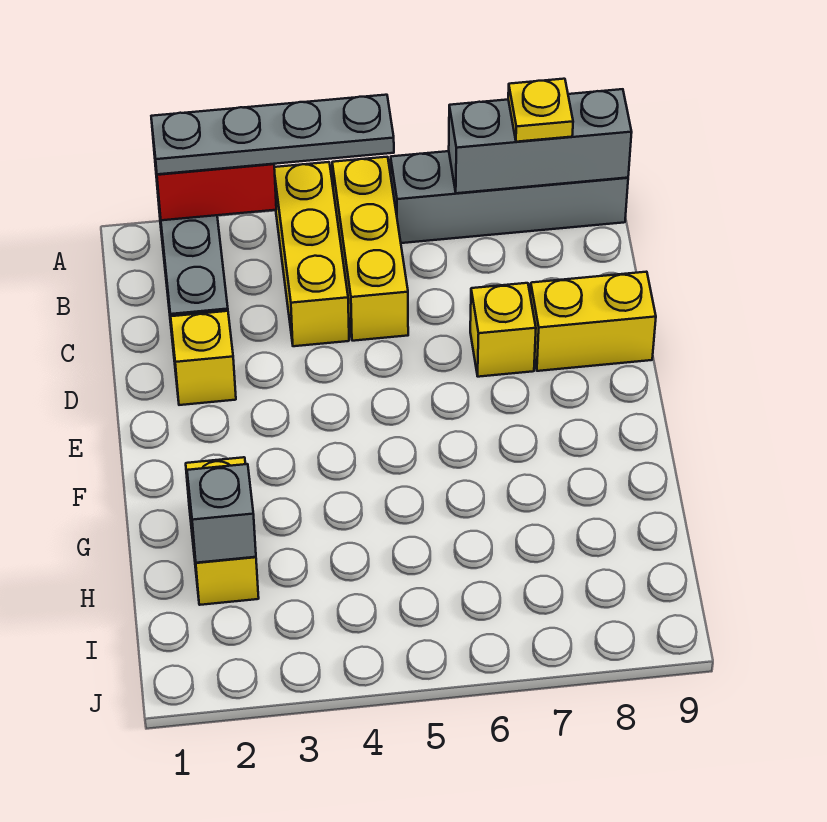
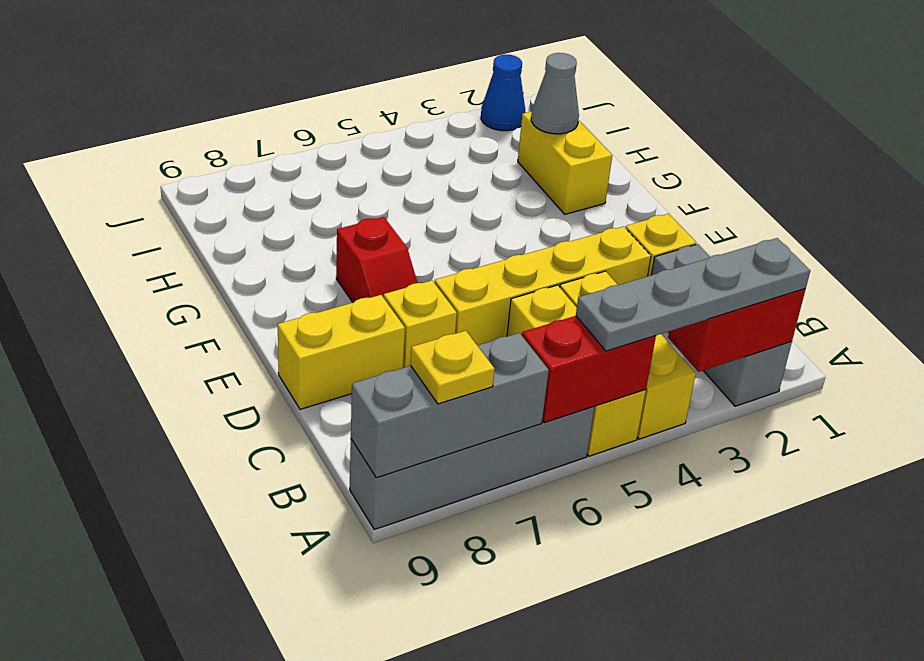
none -> red 1x2 brick [522,316,656,423]
none -> yellow 1x4 brick [435,226,651,345]
none -> red 1x2 slope [336,217,418,303]
grey 1x1 brick [187,464,256,563] -> grey 1x1 cone [531,53,579,134]
none -> blue 1x1 cone [481,55,526,131]

